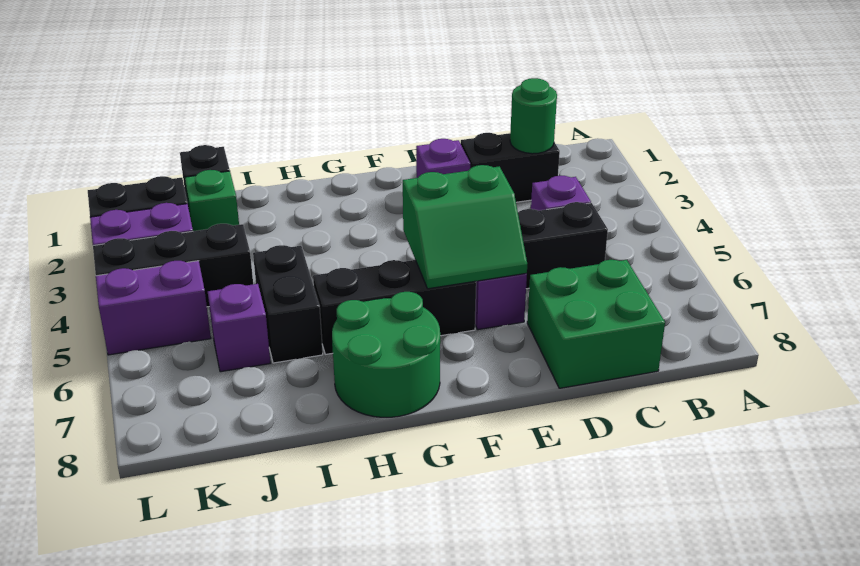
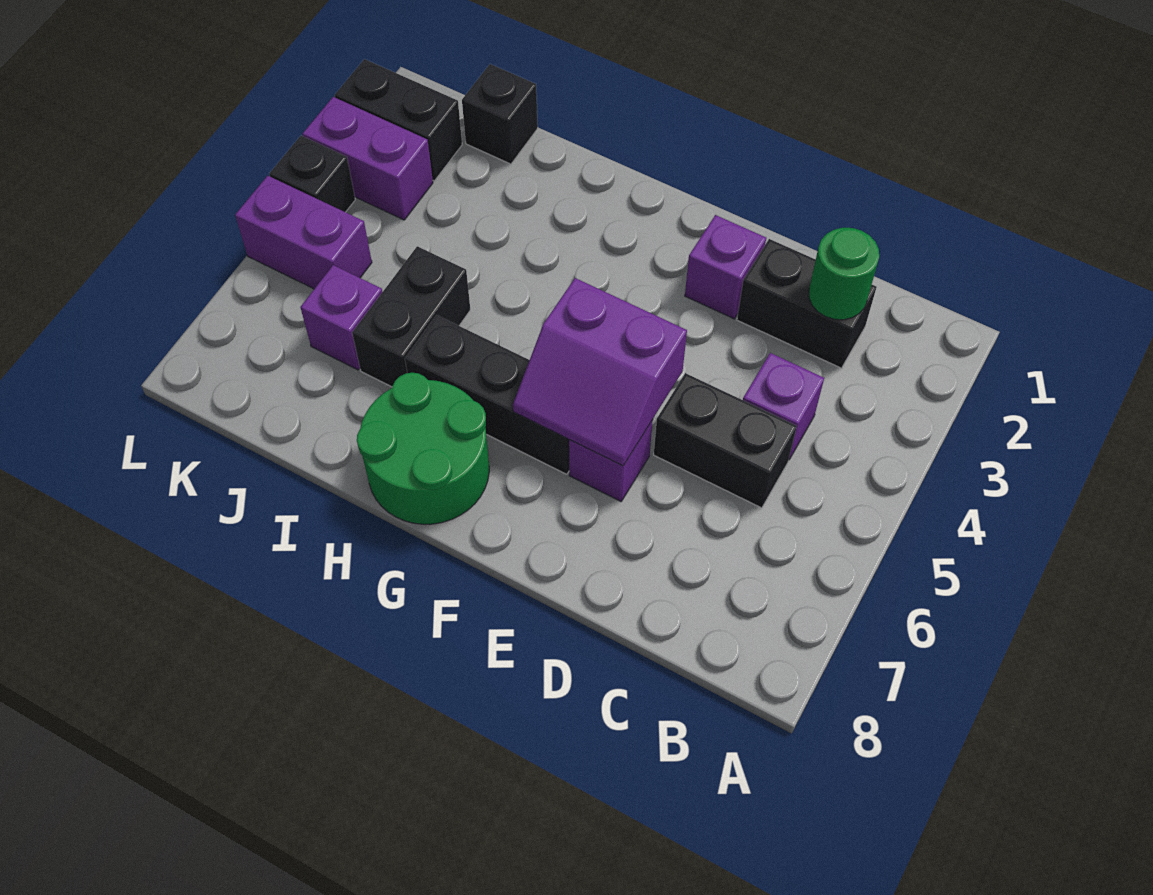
green 2x2 brick [527,260,665,388] -> none
green 2x2 slope [403,165,527,289] -> purple 2x2 slope [513,278,687,466]
green 1x1 brick [185,170,239,231] -> none
black 1x3 brick [93,224,253,307] -> black 1x1 brick [269,136,355,212]

